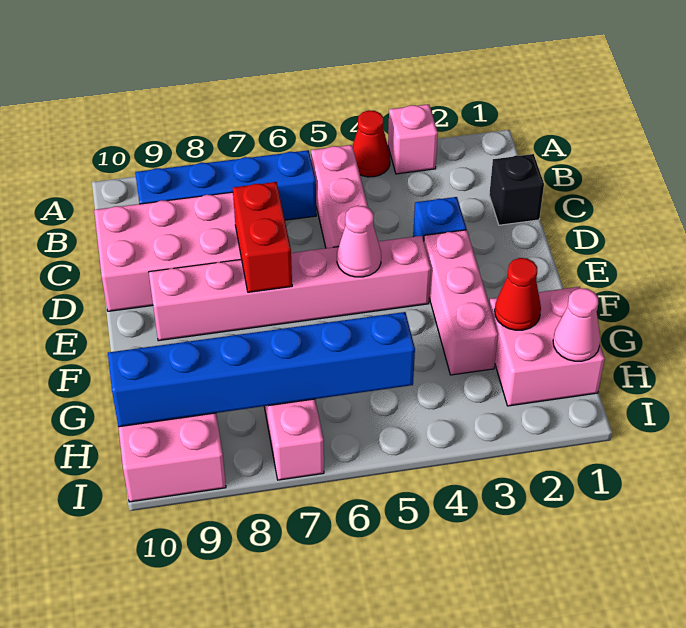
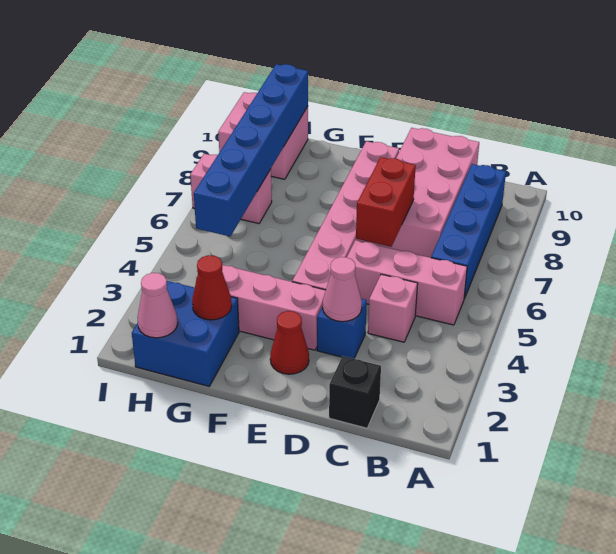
pink 1x1 brick [388,104,438,174] -> pink 1x1 brick moved to [368,274,418,342]
red 1x1 cone [353,110,390,177] -> red 1x1 cone moved to [270,311,309,374]
red 1x2 brick [233,182,292,292] -> red 1x2 brick turned to [356,157,416,247]
pink 1x1 cone [337,206,381,277] -> pink 1x1 cone moved to [323,257,362,322]
pink 2x2 brick [489,287,605,406] -> blue 2x2 brick [132,281,239,386]

